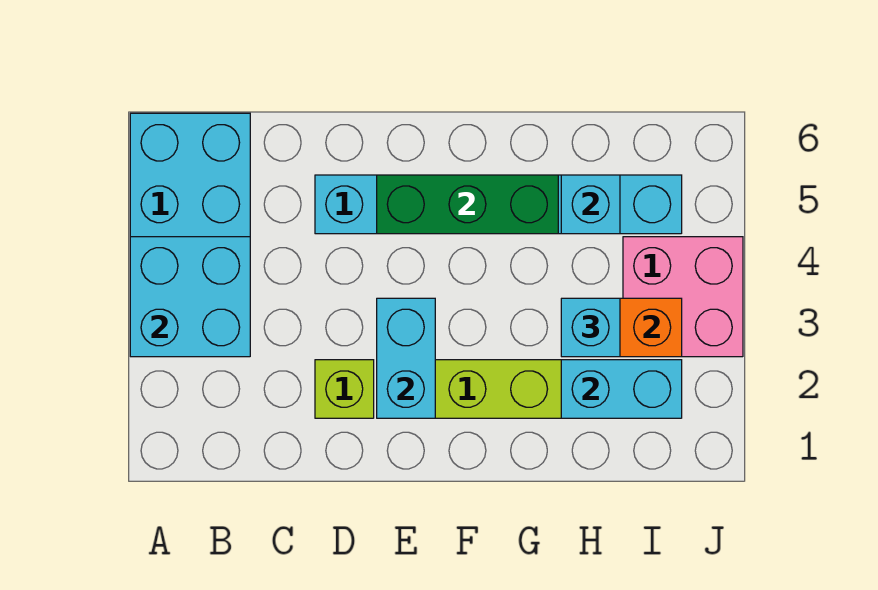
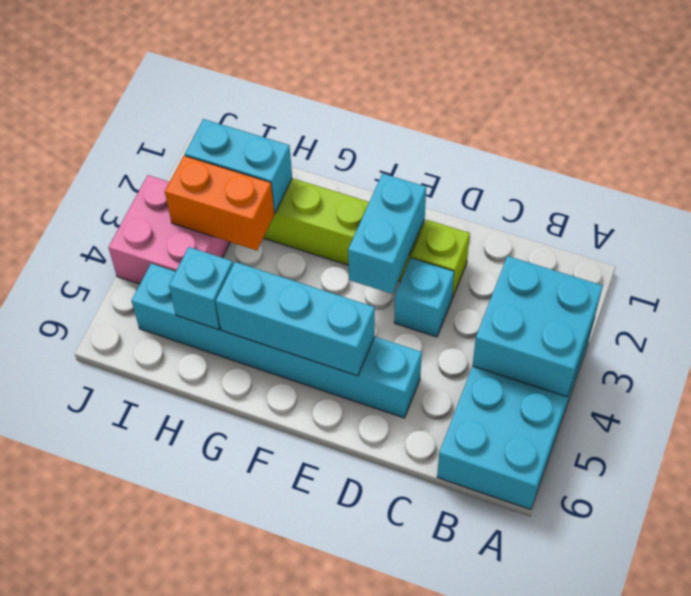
green 1x3 brick [377,175,558,234] -> cyan 1x3 brick [216,262,375,376]
cyan 1x1 brick [561,298,620,357] -> cyan 1x1 brick moved to [394,258,454,337]

